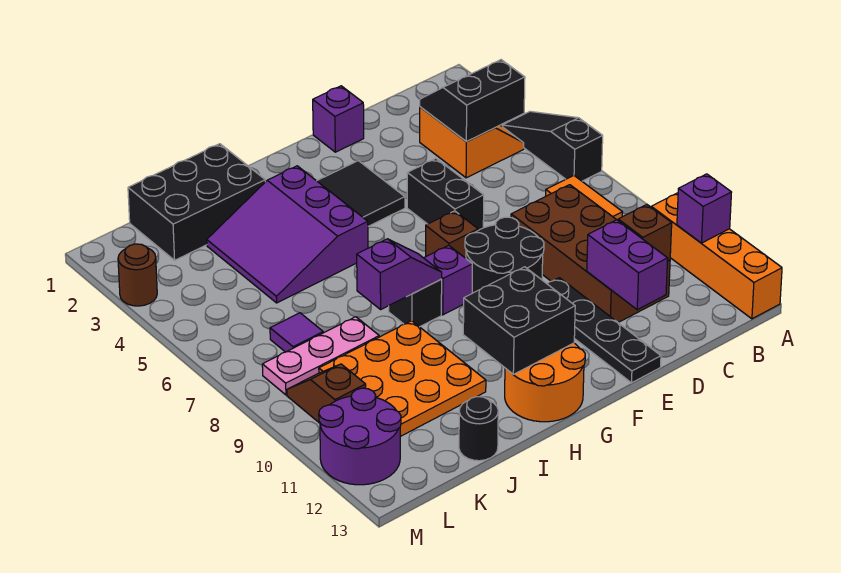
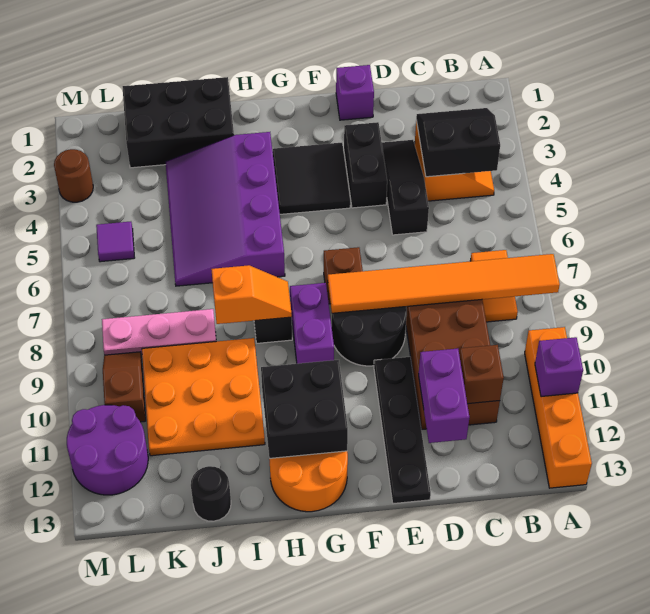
black 1x3 slope [502,111,603,181] -> black 1x3 slope moved to [382,140,429,235]
none -> orange 1x6 tile [328,254,560,313]
black 1x2 brick [407,159,484,230] -> black 1x2 brick moved to [344,122,387,208]
purple 1x1 brick [424,245,472,315] -> purple 1x2 brick [290,283,334,364]
purple 3x3 slope [207,166,368,303] -> purple 3x4 slope [166,132,285,286]
purple 1x2 slope [357,239,442,309] -> orange 1x2 slope [211,265,292,324]
purple 1x1 tile [270,313,323,352] -> purple 1x1 tile moved to [96,222,134,262]

